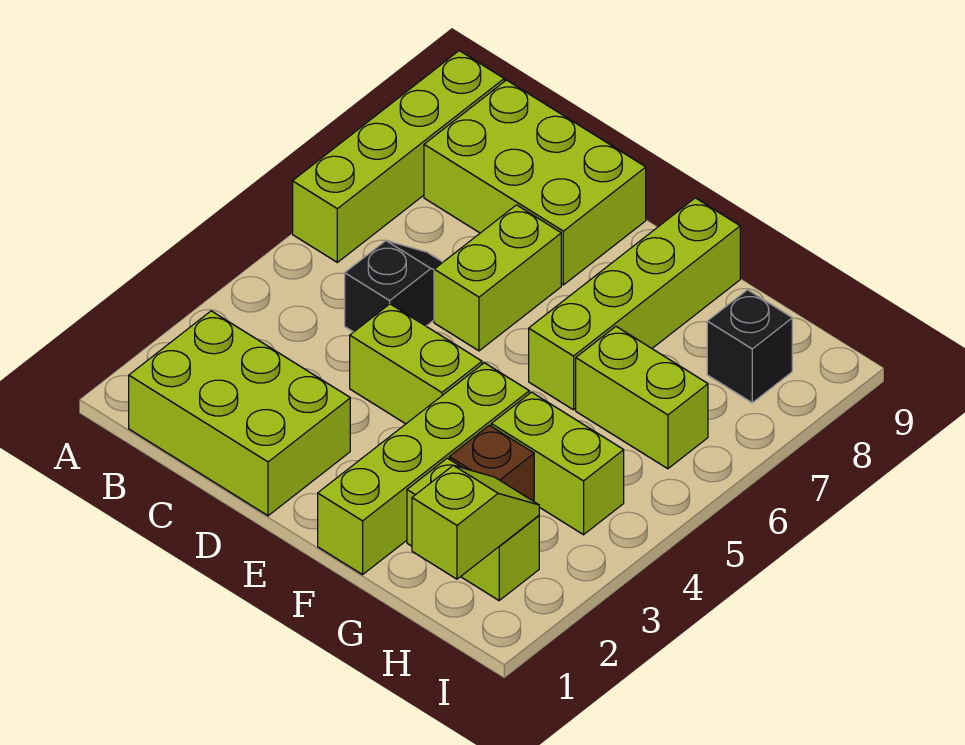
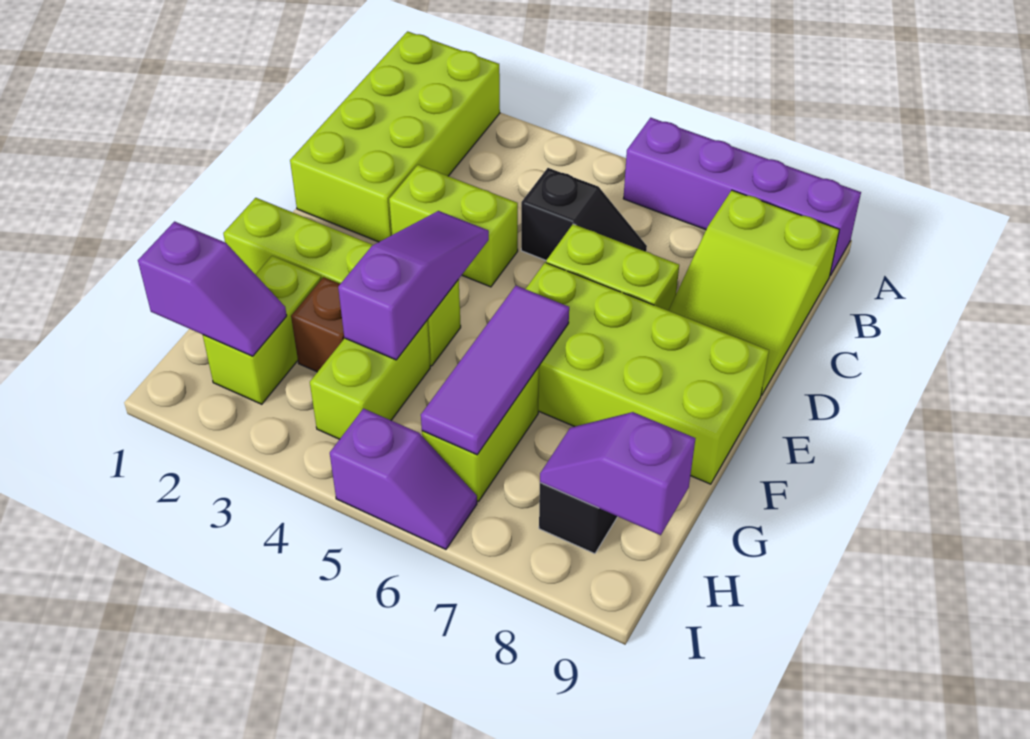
lime 1x4 brick [293,51,504,262] -> purple 1x4 brick [623,118,861,275]
lime 2x3 brick [129,311,350,516] -> lime 2x4 brick [290,31,500,242]
lime 2x3 brick [424,80,646,285] -> lime 2x3 slope [669,190,839,396]
lime 1x2 brick [350,304,482,424] -> lime 1x2 brick turned to [389,165,518,287]
none -> purple 1x3 slope [338,211,489,360]
lime 1x4 brick [529,198,740,410] -> lime 2x4 brick [526,263,769,484]
none -> purple 1x3 tile [421,286,569,455]
lime 1x2 slope [412,465,539,579] -> purple 1x2 slope [138,222,287,356]
none -> purple 1x2 slope [540,412,695,535]
none -> purple 1x2 slope [330,409,477,549]

